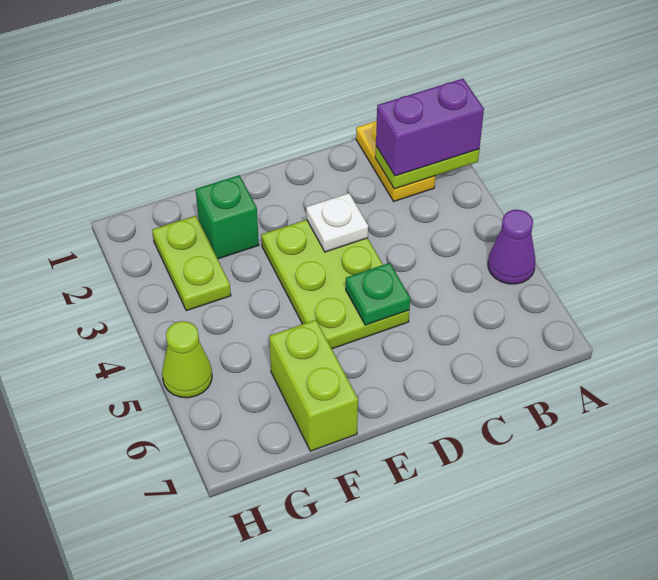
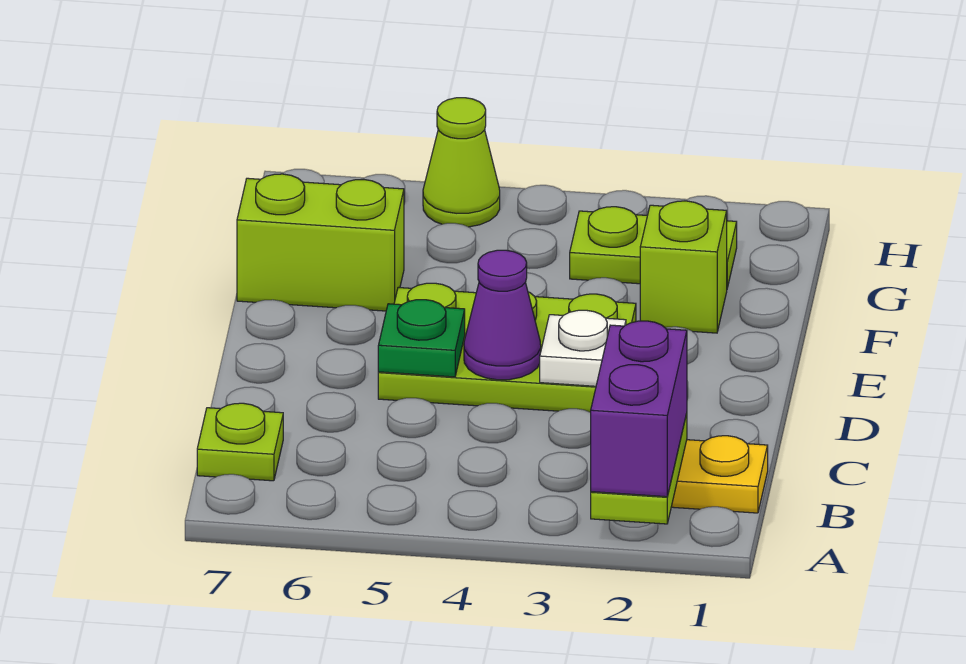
purple 1x1 cone [488,210,535,284] -> purple 1x1 cone moved to [464,250,541,380]
none -> lime 1x1 plate [197,403,283,481]
green 1x1 brick [196,175,259,259] -> lime 1x1 brick [640,201,727,333]

